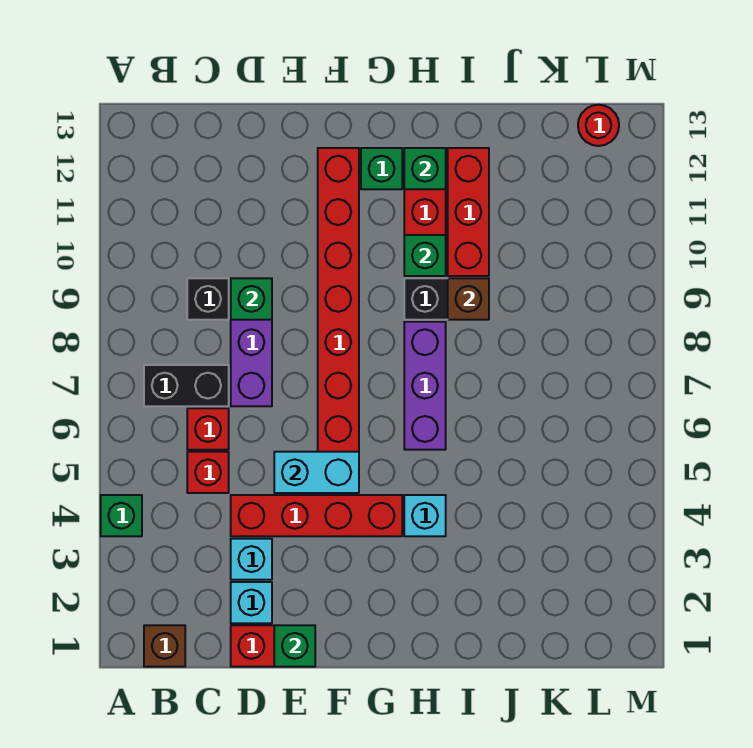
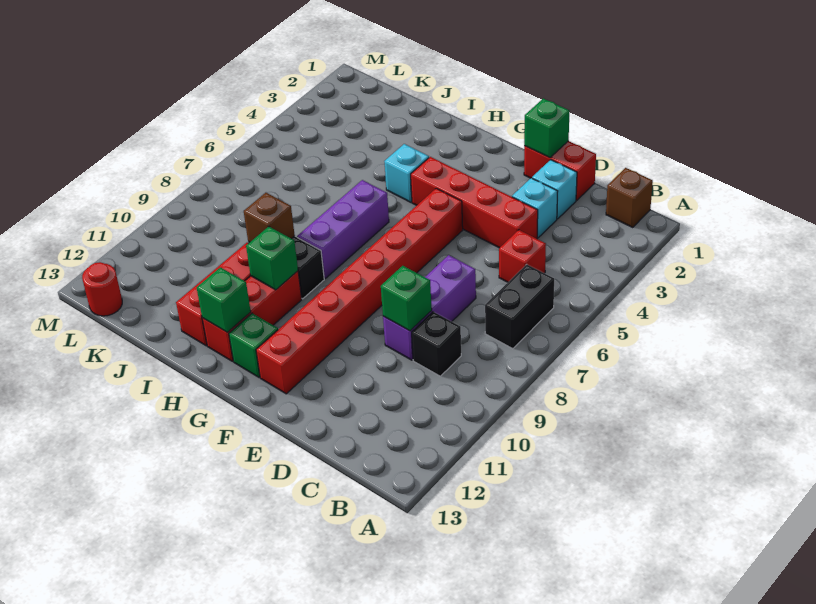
green 1x1 brick [101,495,142,536] -> none
black 1x2 brick [144,365,229,406] -> black 1x2 brick turned to [485,264,554,349]
red 1x1 brick [187,408,229,450] -> none
cyan 1x2 brick [274,452,359,493] -> none

